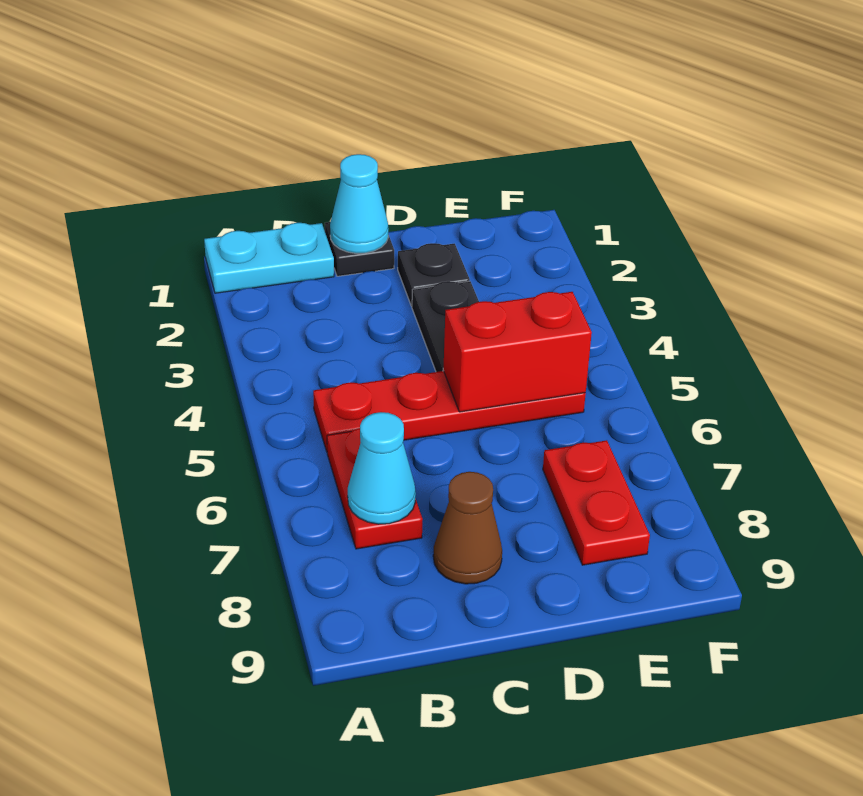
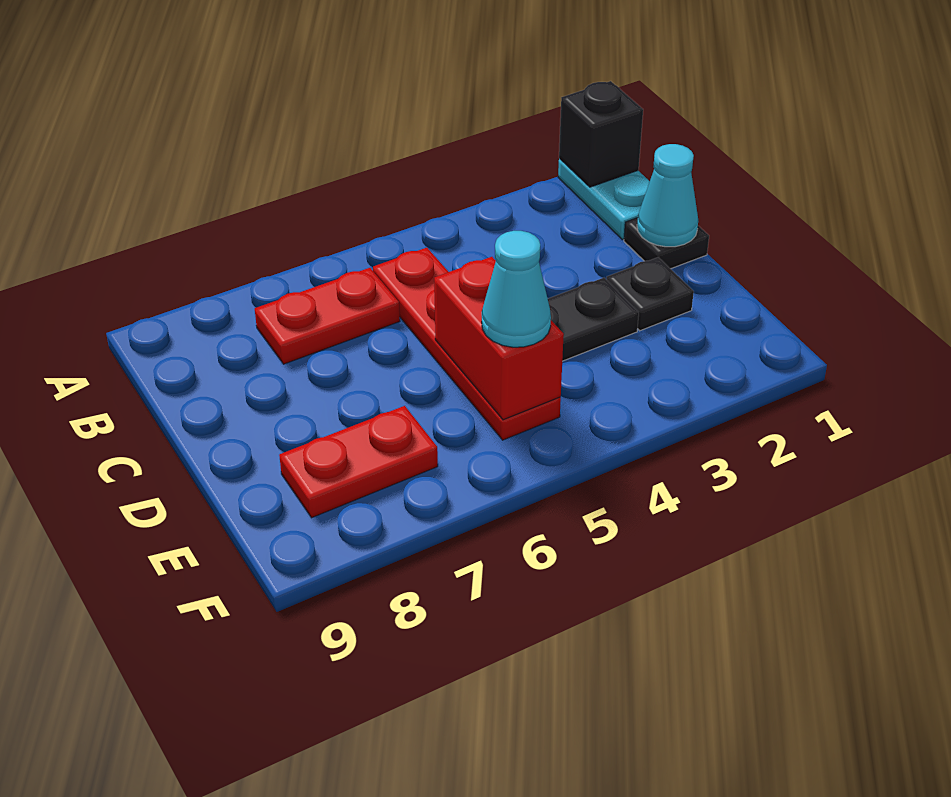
none -> black 1x1 brick [559,81,643,187]
cyan 1x1 cone [348,412,416,524] -> cyan 1x1 cone moved to [482,231,551,347]
brown 1x1 cone [433,472,502,584] -> none

